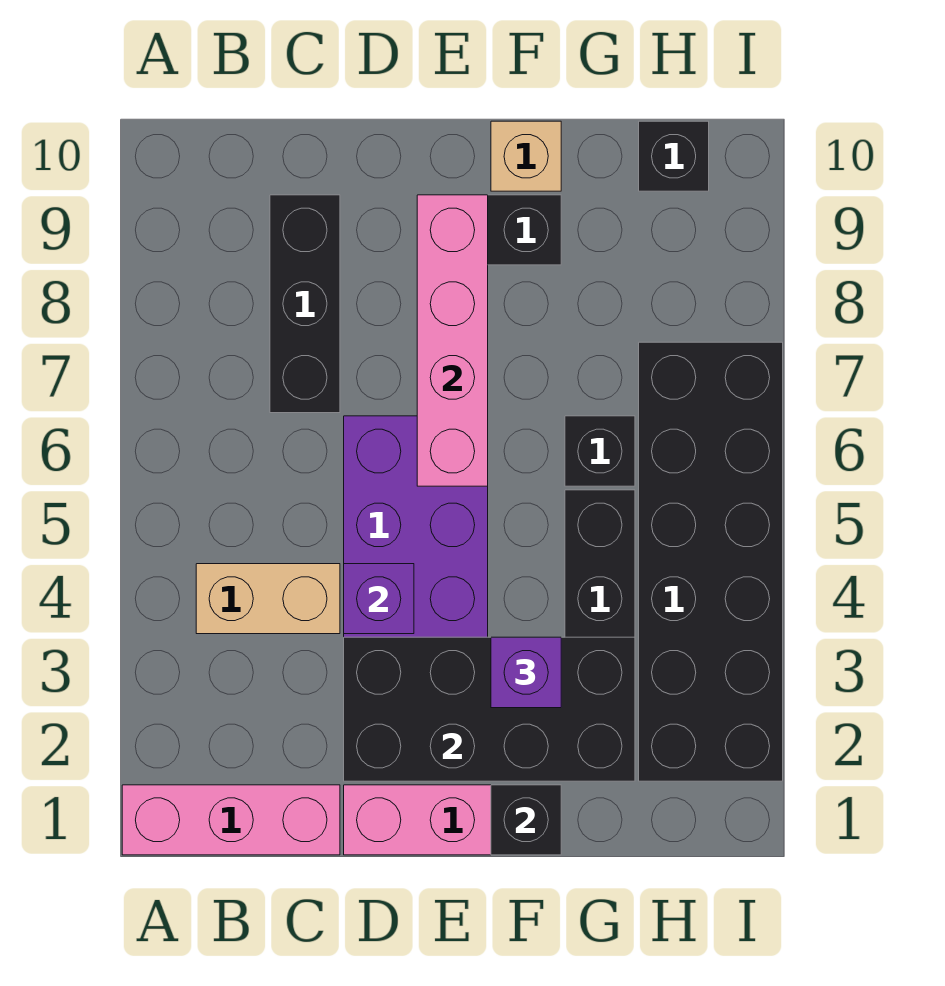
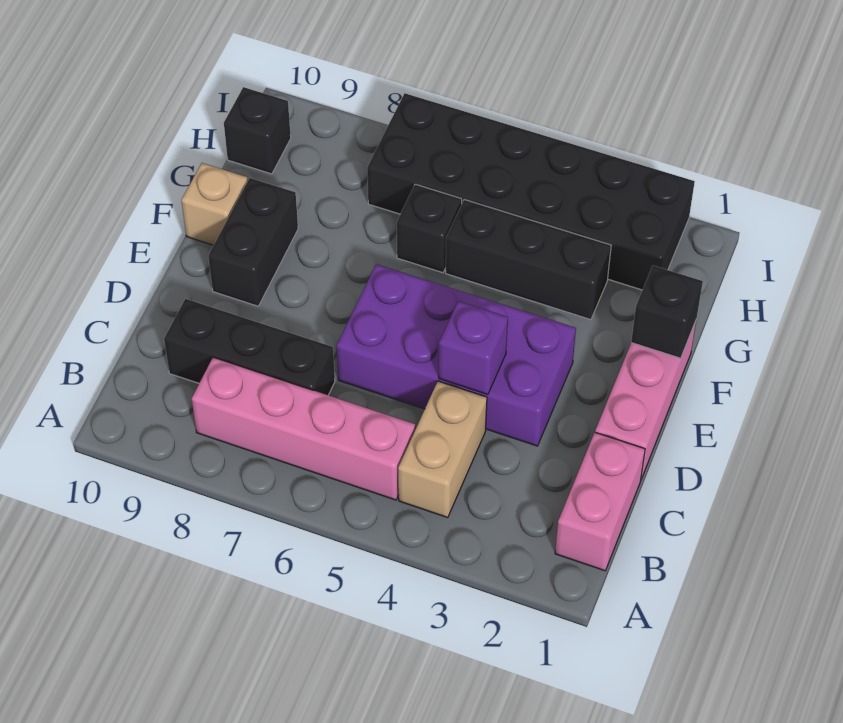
pink 1x3 brick [122,785,340,855] -> pink 1x2 brick [555,433,645,571]
black 2x4 brick [344,637,635,781] -> none
pink 1x4 brick [417,195,488,486] -> pink 1x4 brick moved to [192,357,415,500]
purple 1x1 brick [491,637,561,708] -> none

